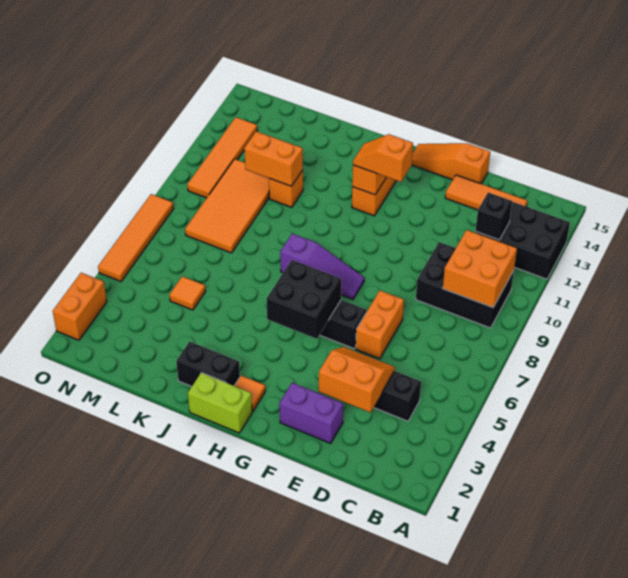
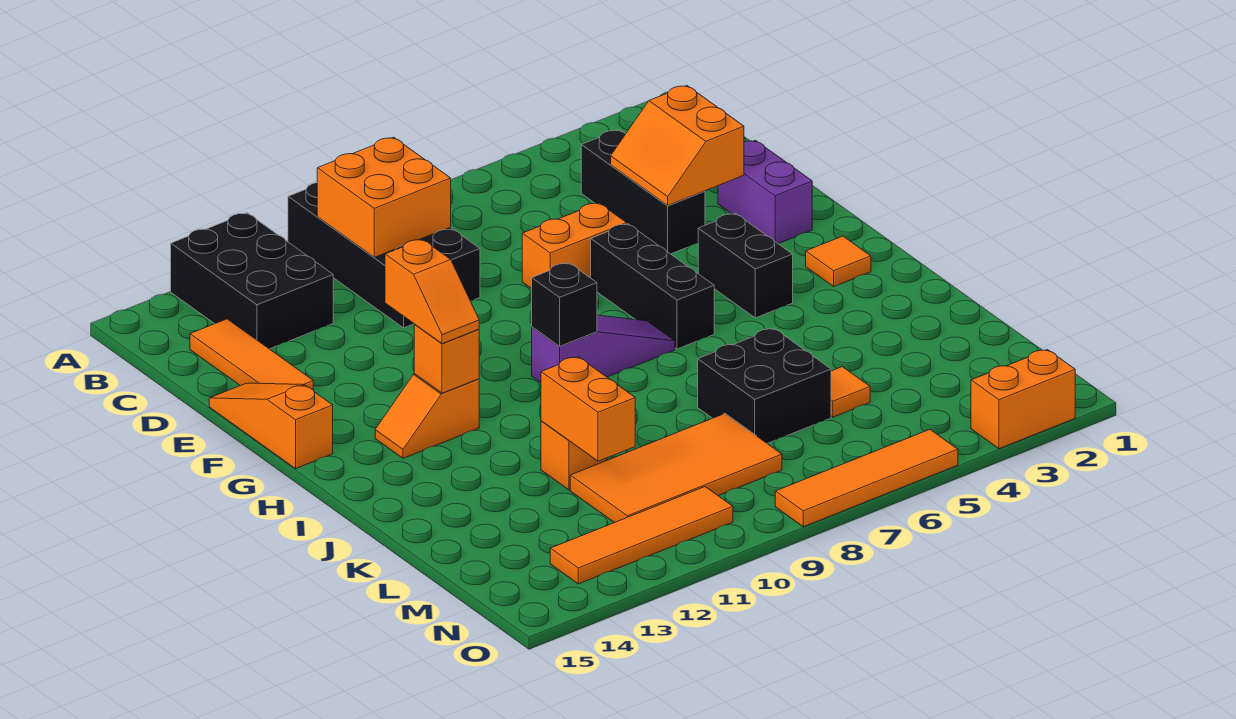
black 2x3 brick [416,242,514,328] -> black 2x4 brick [288,183,480,328]
black 1x1 brick [476,193,512,240] -> black 1x1 brick moved to [532,263,597,346]
orange 1x3 slope [412,143,490,184] -> orange 1x3 slope turned to [209,383,333,469]
black 2x2 brick [267,260,341,339] -> black 2x2 brick moved to [698,328,831,444]
purple 1x3 slope [280,234,364,299] -> purple 1x3 slope turned to [532,315,675,382]
lime 1x2 brick [188,373,252,433] -> none
black 1x2 brick [176,342,240,387] -> black 1x2 brick moved to [698,213,793,318]

